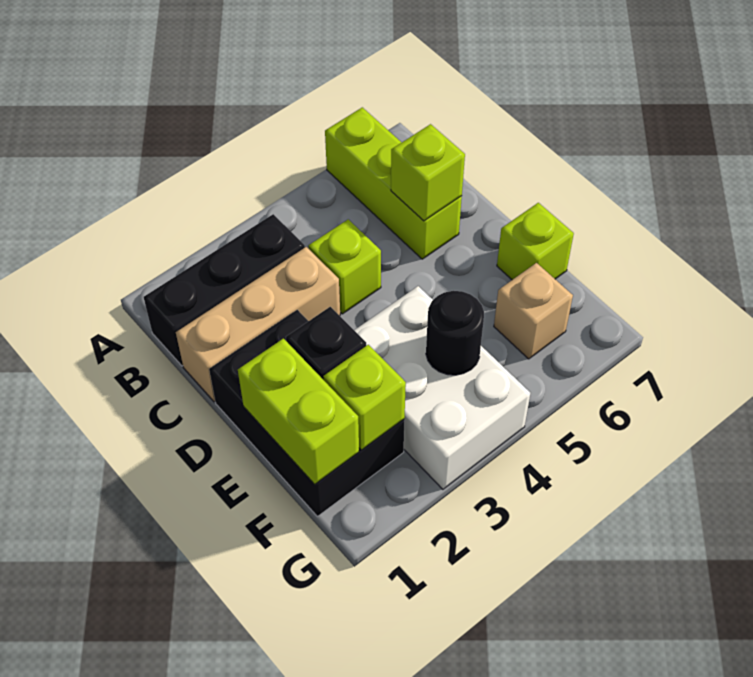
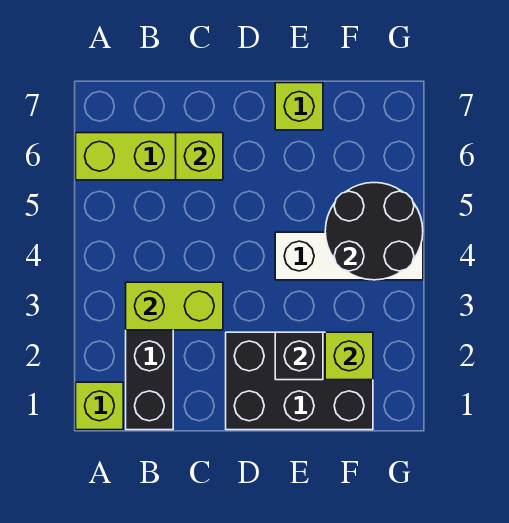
tan 1x3 brick [176,247,340,402] -> none
lime 1x1 brick [308,219,381,314] -> lime 1x1 brick moved to [76,382,123,430]
lime 1x2 brick [238,339,359,484] -> lime 1x2 brick moved to [126,282,223,330]
white 2x3 brick [354,286,530,489] -> white 1x3 brick [275,232,423,280]
black 1x1 round brick [426,291,484,375] -> black 2x2 round brick [325,183,423,280]
tan 1x1 brick [494,263,573,359] -> none

